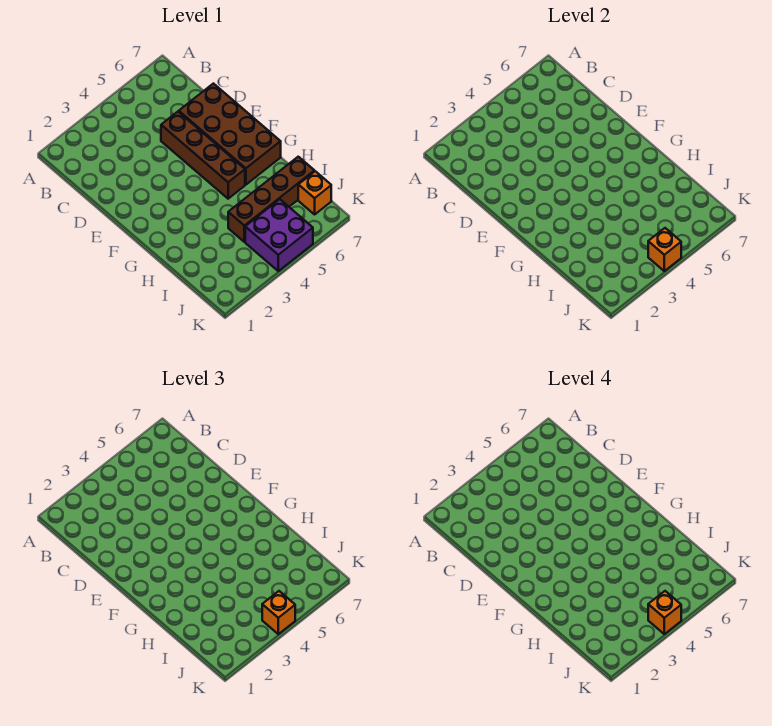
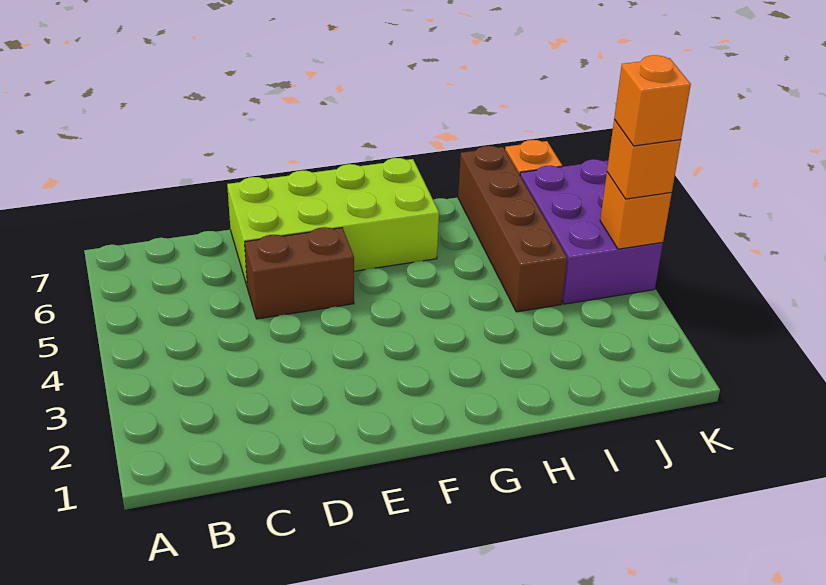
brown 1x4 brick [161,112,245,199] -> brown 1x2 brick [245,227,354,319]
brown 2x4 brick [179,84,281,185] -> lime 2x4 brick [227,158,439,285]
purple 2x2 brick [245,199,313,271] -> purple 2x3 brick [520,159,663,304]

